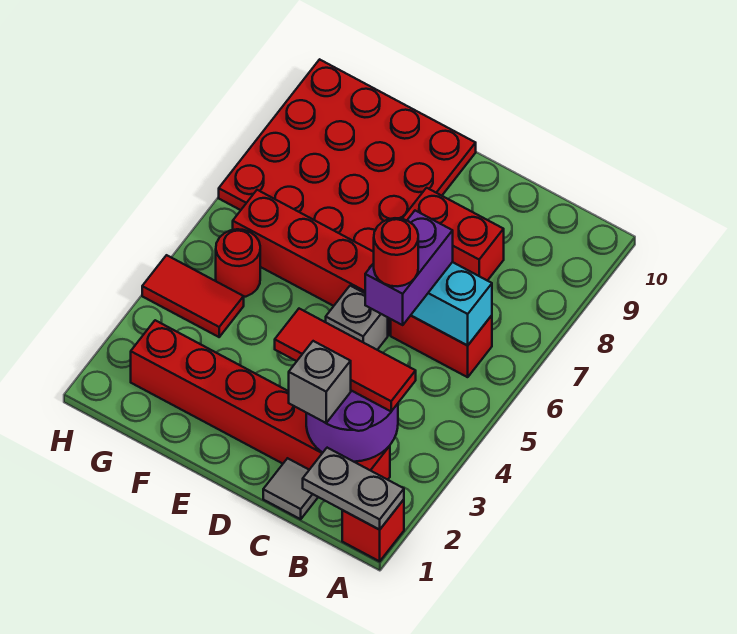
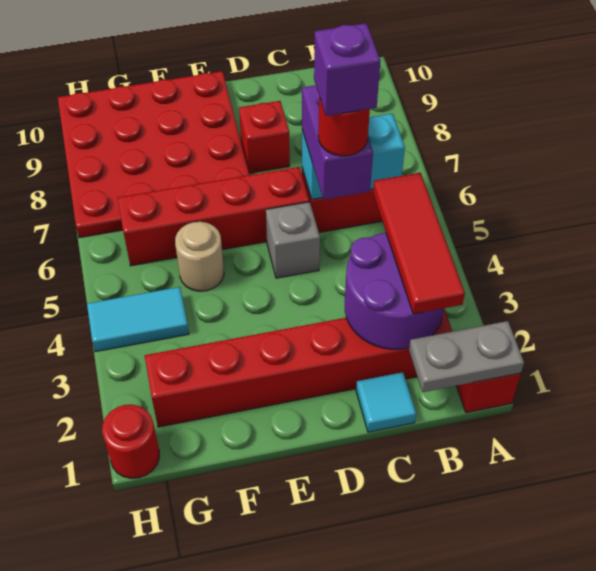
red 1x3 tile [275,309,416,411] -> red 1x3 tile turned to [373,173,465,314]
grey 1x1 tile [263,458,318,519] -> cyan 1x1 tile [356,372,416,432]
grey 1x1 brick [289,341,351,423] -> none
none -> purple 1x1 brick [314,23,380,116]
red 1x2 brick [402,188,504,281] -> red 1x1 brick [239,101,290,173]
none -> tan 1x1 round brick [175,222,224,291]
red 1x2 tile [142,255,244,337] -> cyan 1x2 tile [87,287,189,352]
red 1x1 round brick [216,229,260,297] -> red 1x1 round brick moved to [102,405,159,478]

